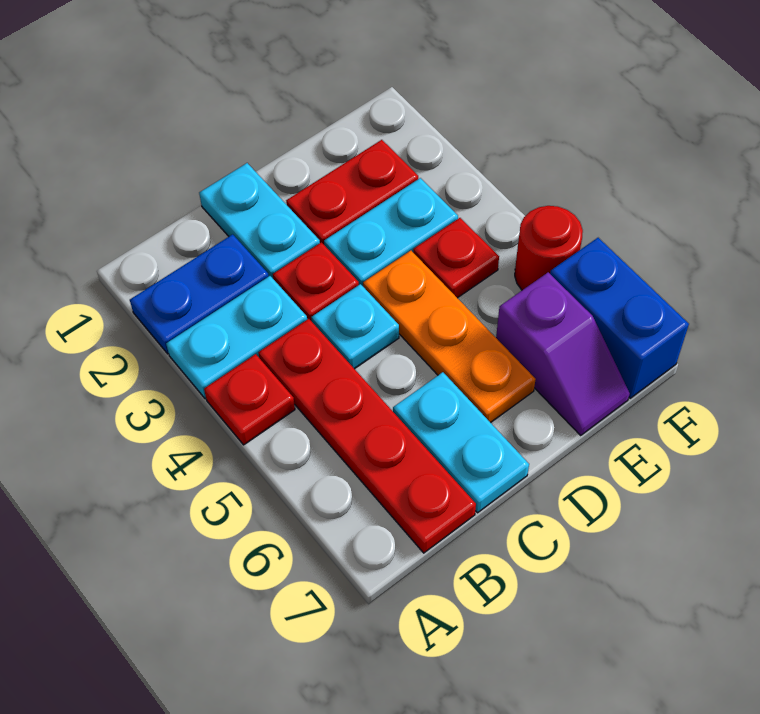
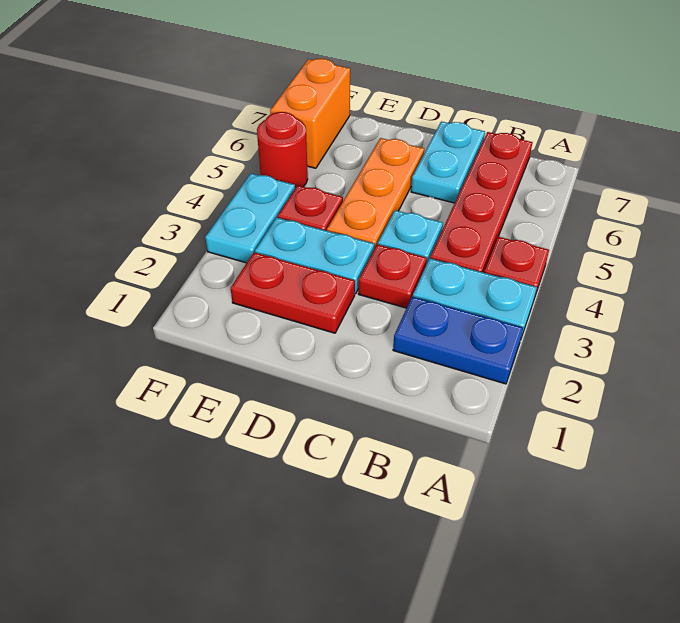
cyan 1x2 plate [199,163,320,278] -> cyan 1x2 plate moved to [205,174,295,263]
purple 1x2 slope [496,272,630,435] -> none
blue 1x2 brick [550,238,689,398] -> orange 1x2 brick [270,59,350,168]

